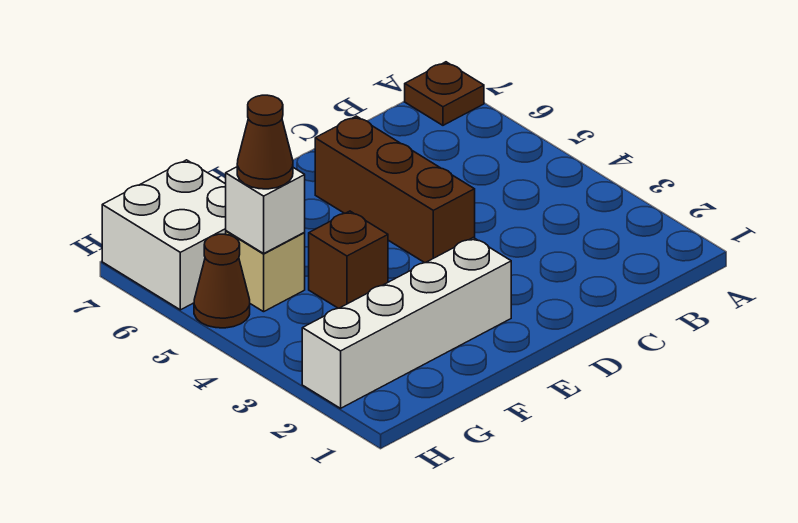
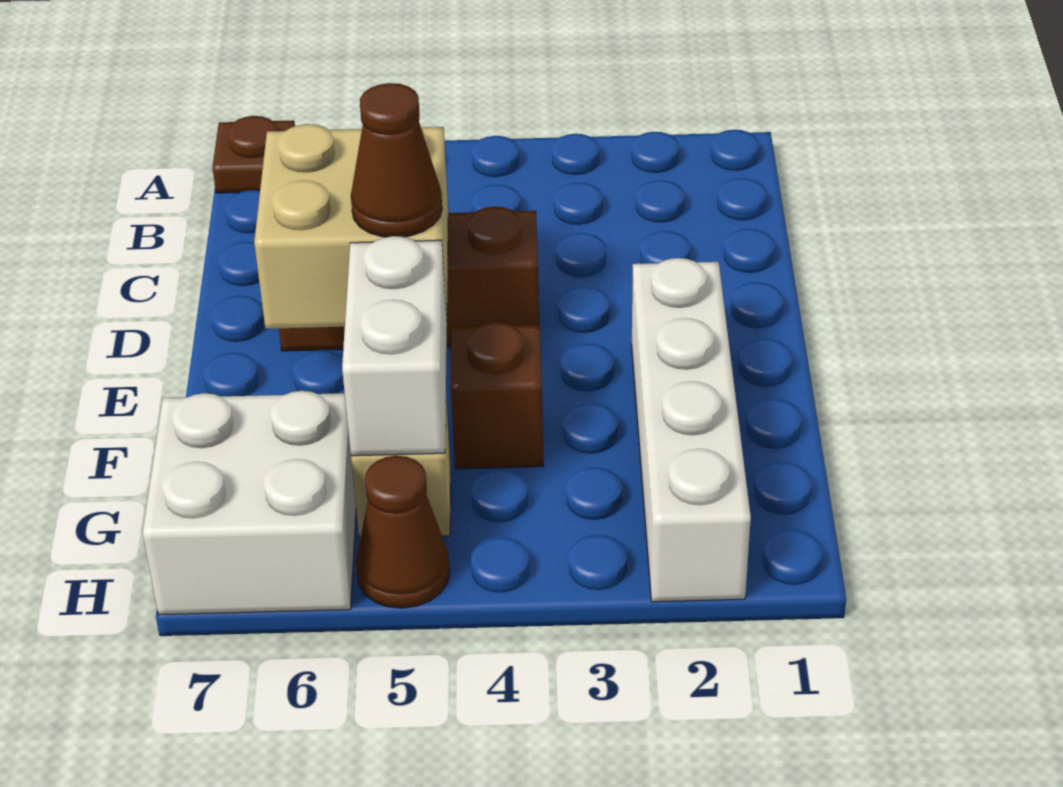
none -> tan 2x2 brick [254,124,448,329]
white 1x1 brick [226,167,305,253] -> white 1x2 brick [342,236,447,456]
brown 1x1 cone [237,95,293,189] -> brown 1x1 cone moved to [351,83,442,237]

